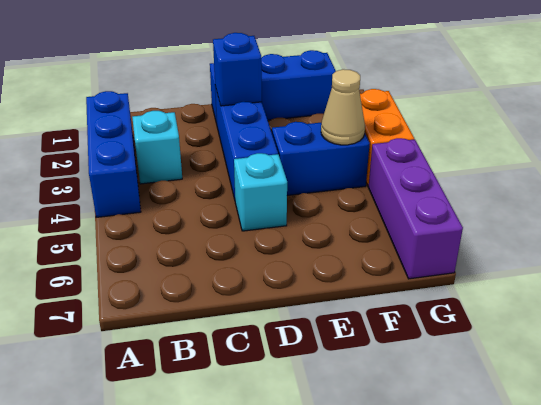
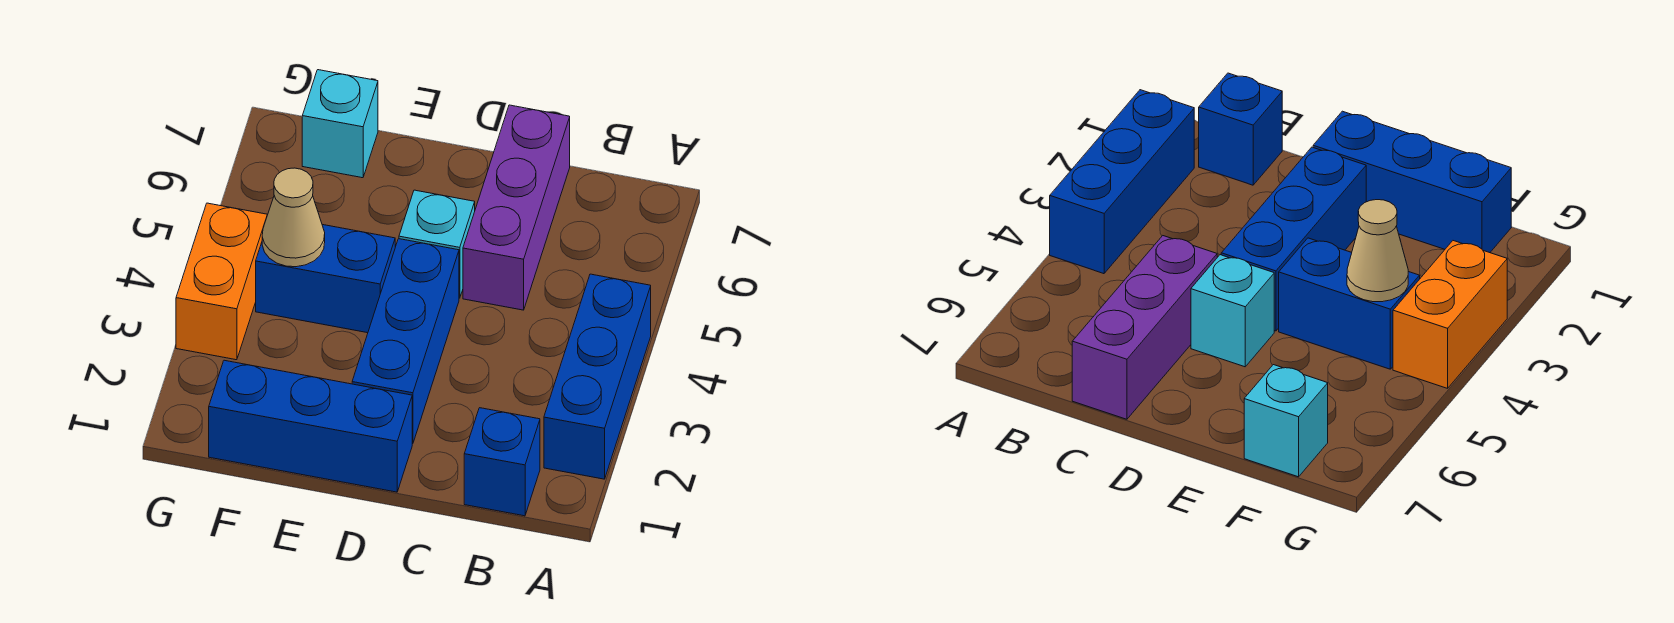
cyan 1x1 brick [132,111,182,184] -> cyan 1x1 brick moved to [302,70,378,178]
blue 1x1 brick [213,33,262,106] -> blue 1x1 brick moved to [464,408,540,516]
purple 1x3 brick [368,138,463,279] -> purple 1x3 brick moved to [463,105,570,310]

